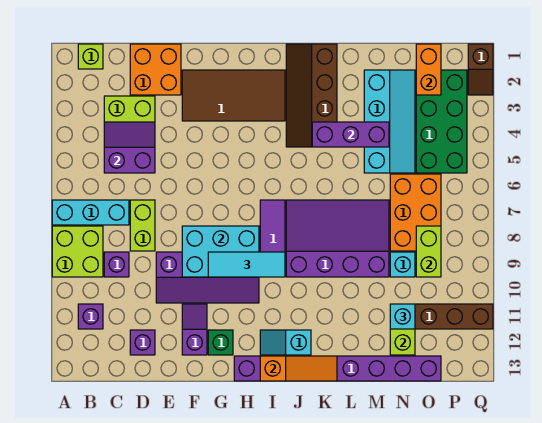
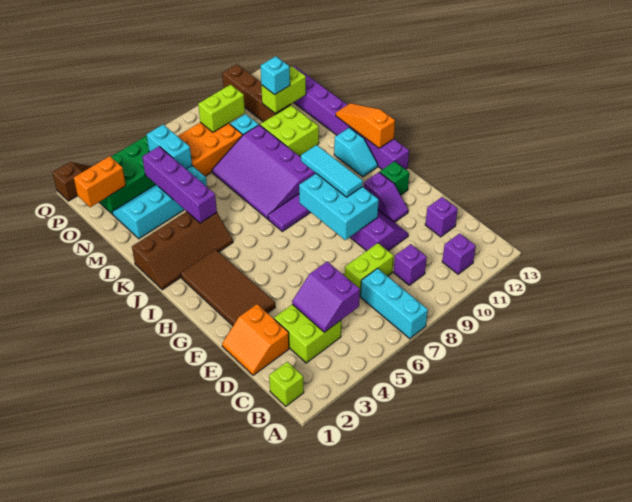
lime 2x2 brick [52,226,103,277] -> lime 2x2 brick moved to [260,105,319,156]
orange 2x2 brick [130,44,181,95] -> orange 2x2 slope [222,304,289,375]
purple 1x2 slope [182,304,207,355] -> purple 1x2 slope turned to [364,172,408,222]
purple 1x3 brick [312,122,389,147] -> purple 1x4 brick [142,146,217,223]
none -> cyan 1x2 brick [147,125,192,169]

